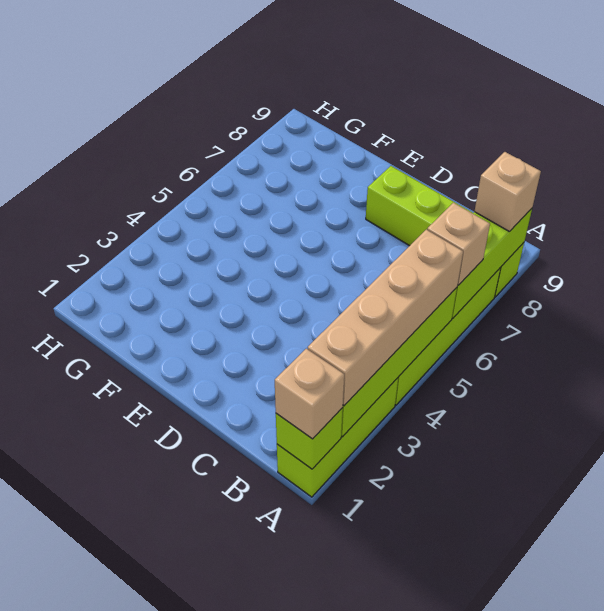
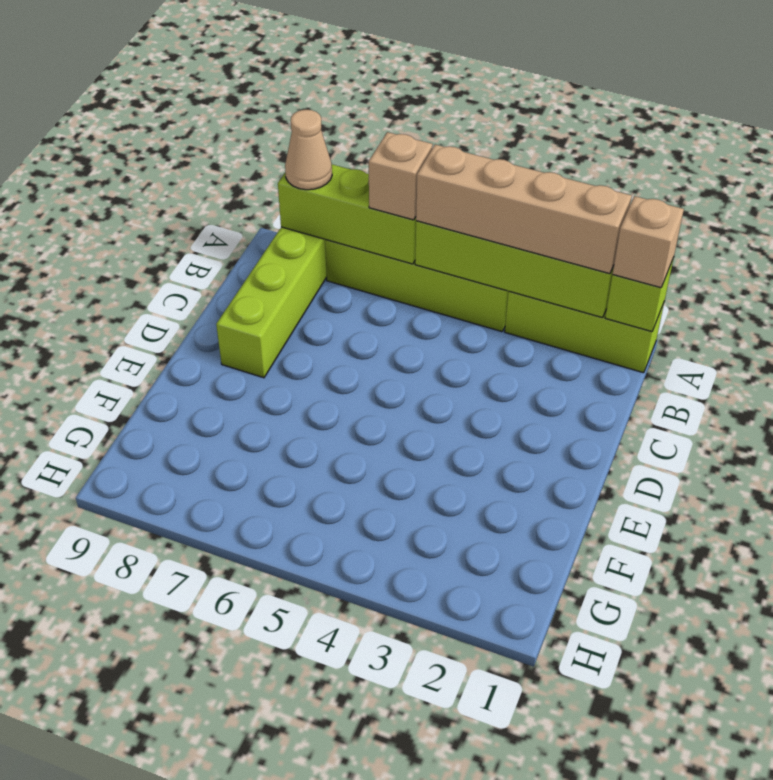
tan 1x1 brick [474,152,541,232] -> tan 1x1 cone [285,110,332,190]

